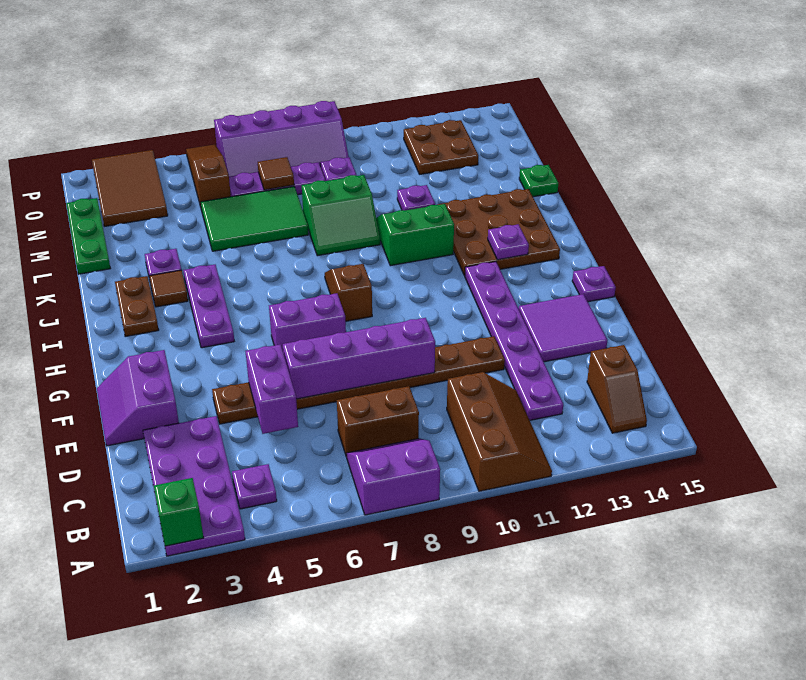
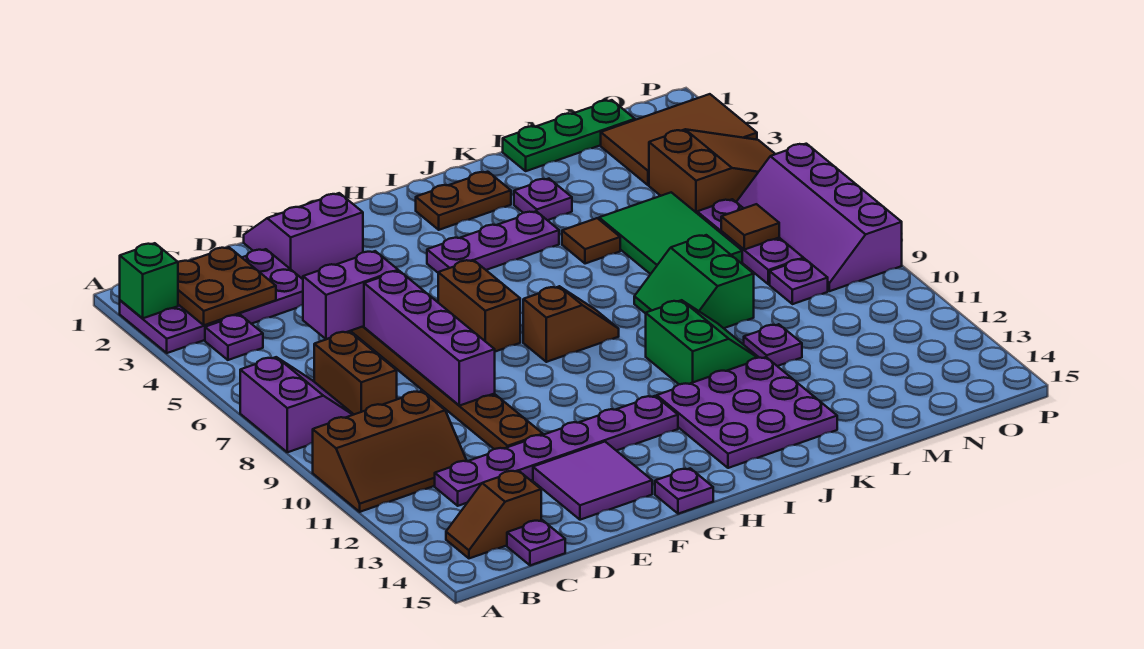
purple 1x2 brick [269,293,346,350] -> brown 1x2 brick [438,260,520,352]
brown 3x3 plate [437,189,560,276] -> purple 3x3 plate [657,357,837,468]
purple 1x1 plate [488,224,529,260] -> purple 1x1 plate moved to [507,520,565,565]
brown 1x1 tile [149,270,188,307] -> brown 1x1 tile moved to [562,218,620,264]
green 1x1 plate [519,165,558,197] -> none
brown 1x3 slope [186,145,231,207] -> brown 2x3 slope [649,129,775,213]
brown 2x2 plate [404,120,478,174] -> brown 2x2 plate moved to [178,247,276,325]

